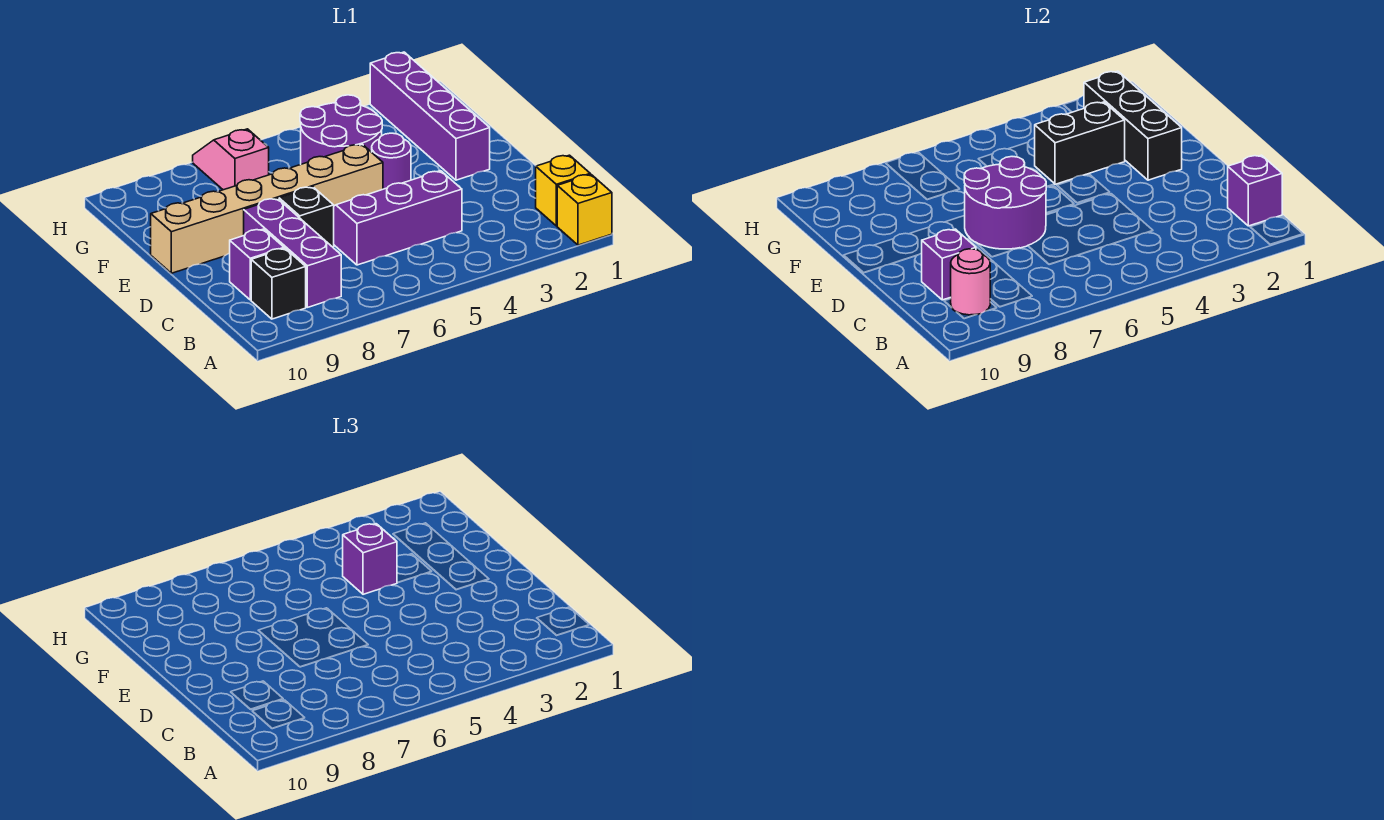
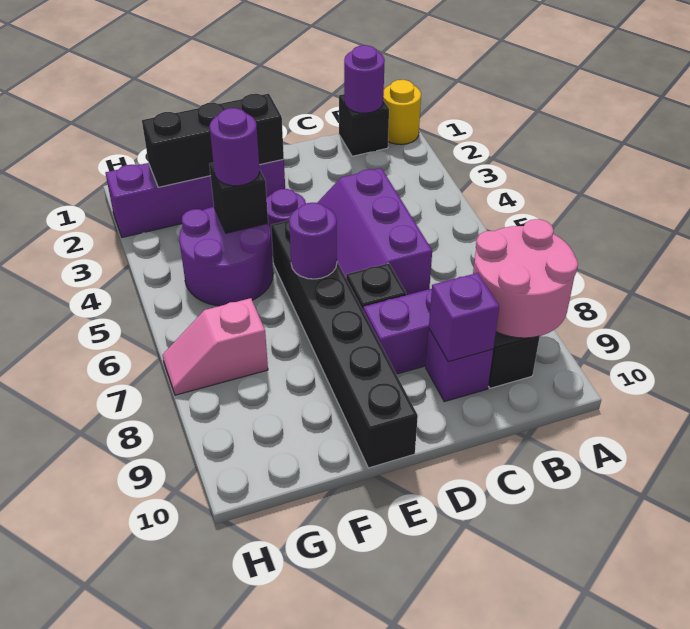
yellow 1x1 brick [557,174,612,245] -> yellow 1x1 round brick [383,80,421,145]
yellow 1x1 brick [536,155,590,226] -> black 1x1 brick [339,94,389,156]
purple 1x1 brick [1228,155,1282,226] -> purple 1x1 round brick [344,45,385,113]
pink 1x1 round brick [951,249,990,315] -> pink 2x2 round brick [473,219,578,338]
purple 2x2 round brick [964,157,1046,249] -> purple 1x1 round brick [289,203,337,279]
tan 1x6 brick [151,144,383,273] -> black 1x6 brick [271,220,418,468]
black 1x2 brick [1035,102,1125,184] -> black 1x1 brick [209,163,268,233]
purple 1x1 brick [343,524,397,594] -> purple 1x1 round brick [210,108,260,186]

